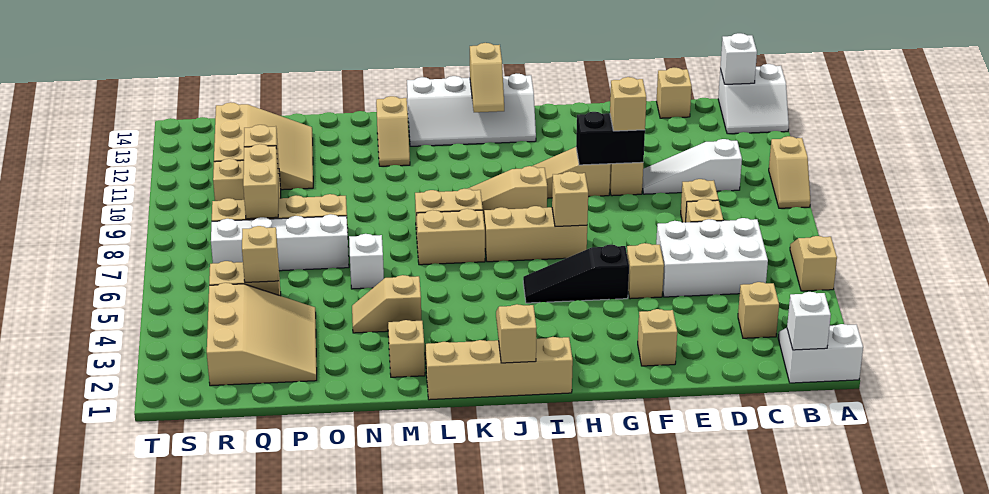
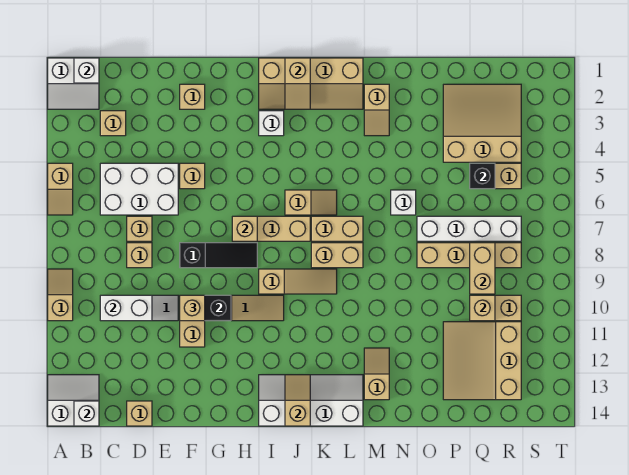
none -> white 1x2 brick [100,295,152,321]
black 1x3 slope [523,245,629,303] -> black 1x3 slope moved to [180,243,257,268]
none -> white 1x1 brick [259,111,284,136]
tan 1x2 slope [352,275,421,333] -> tan 1x2 slope moved to [285,190,337,215]
tan 3x3 slope [207,283,317,386] -> tan 3x3 slope turned to [443,84,521,162]
tan 1x1 brick [242,226,278,282] -> black 1x1 brick [470,163,495,189]

